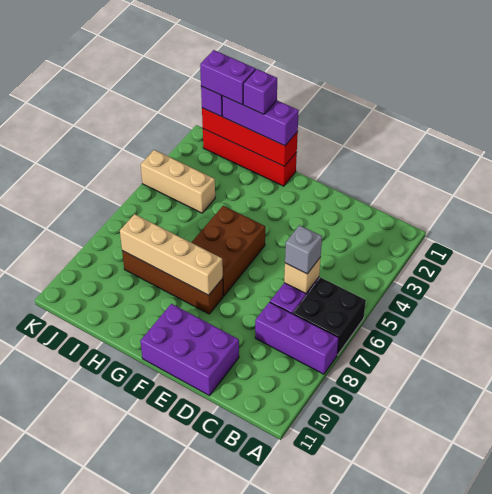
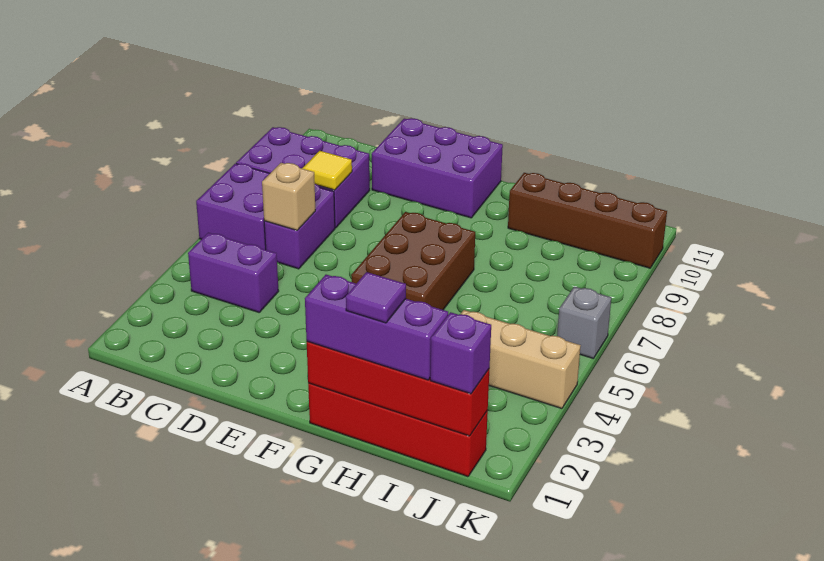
black 2x2 brick [293,277,366,355] -> purple 2x2 brick [196,163,270,250]
purple 1x3 brick [255,302,339,374] -> purple 2x3 brick [236,127,370,228]
grey 1x1 brick [285,225,322,274] -> grey 1x1 brick moved to [557,287,611,359]
none -> yellow 1x1 tile [302,151,352,190]
brown 1x4 brick [122,251,223,314] -> brown 1x4 brick moved to [508,173,667,268]
tan 1x4 brick [120,214,223,295] -> none
purple 1x1 brick [243,69,277,114] -> purple 1x1 tile [346,272,406,323]
purple 1x2 brick [200,50,256,105] -> purple 1x2 brick moved to [188,233,279,312]

